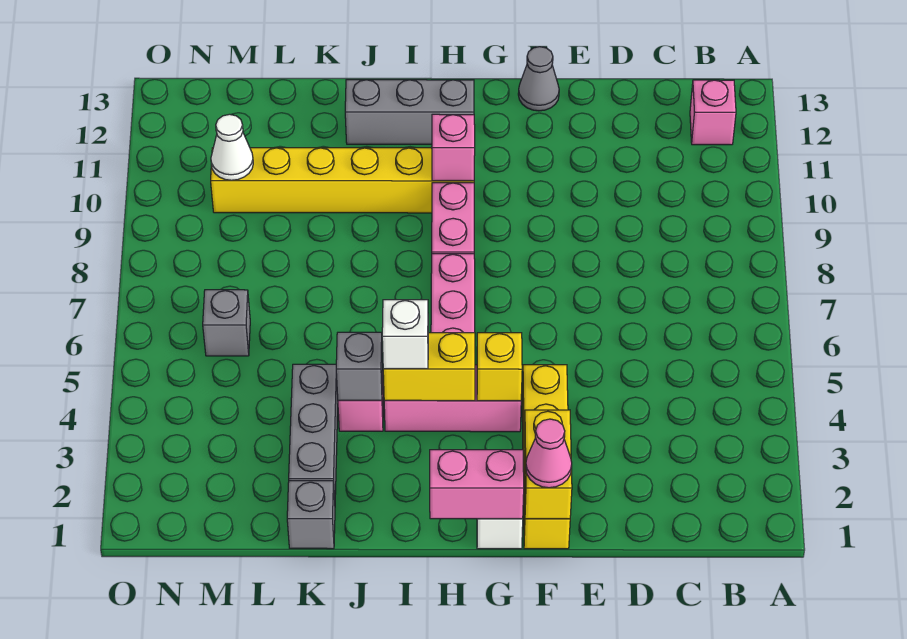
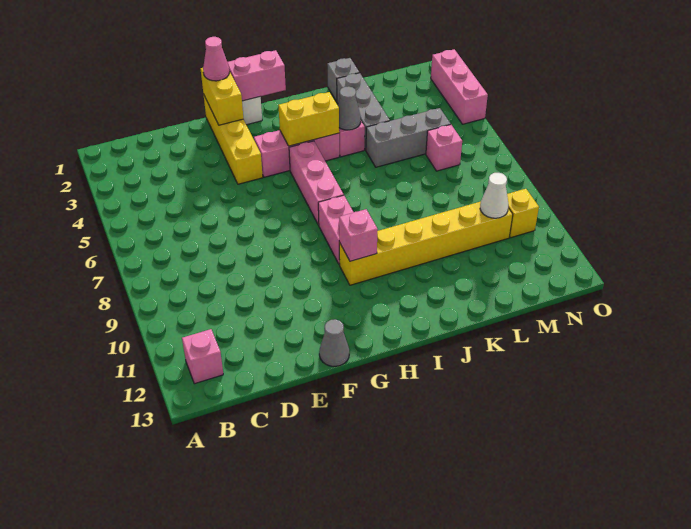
yellow 1x1 brick [477,333,522,401] -> yellow 1x1 brick moved to [507,189,539,238]
grey 1x3 brick [345,80,474,144] -> grey 1x3 brick moved to [366,108,451,167]
white 1x1 brick [382,300,428,369] -> none
grey 1x1 brick [336,332,383,400] -> grey 1x1 cone [338,86,361,130]
grey 1x1 brick [203,290,250,356] -> pink 1x1 brick [426,125,462,171]
none -> pink 1x3 brick [431,49,488,124]

